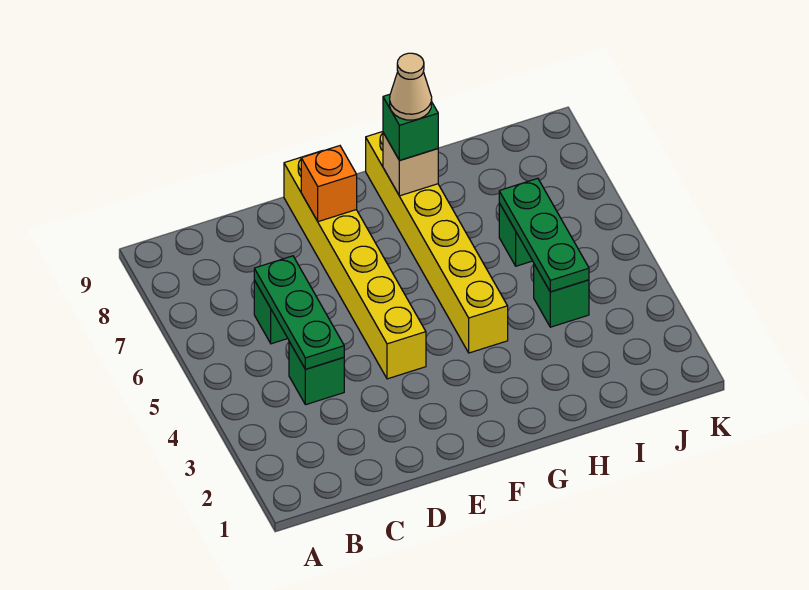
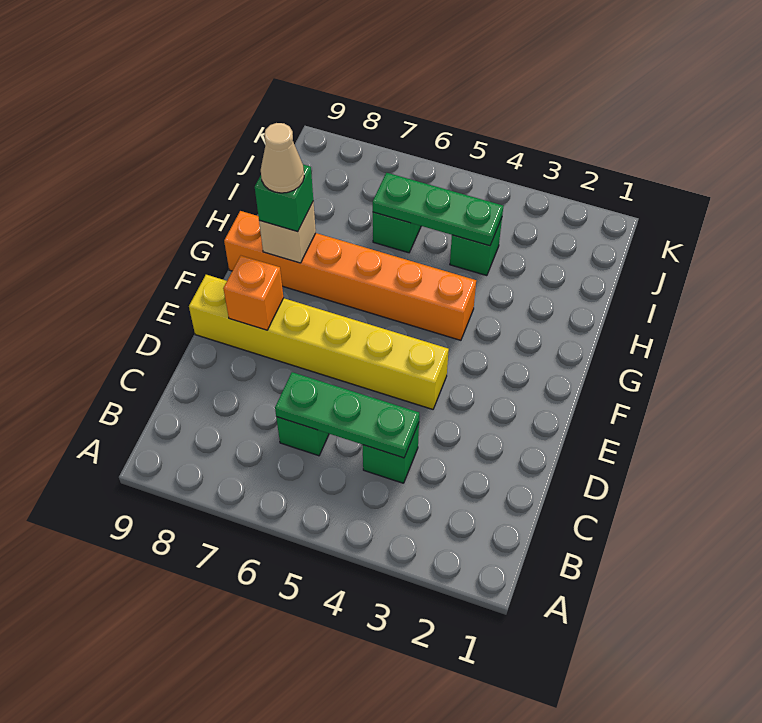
yellow 1x6 brick [366,132,508,353] -> orange 1x6 brick [224,211,476,340]

